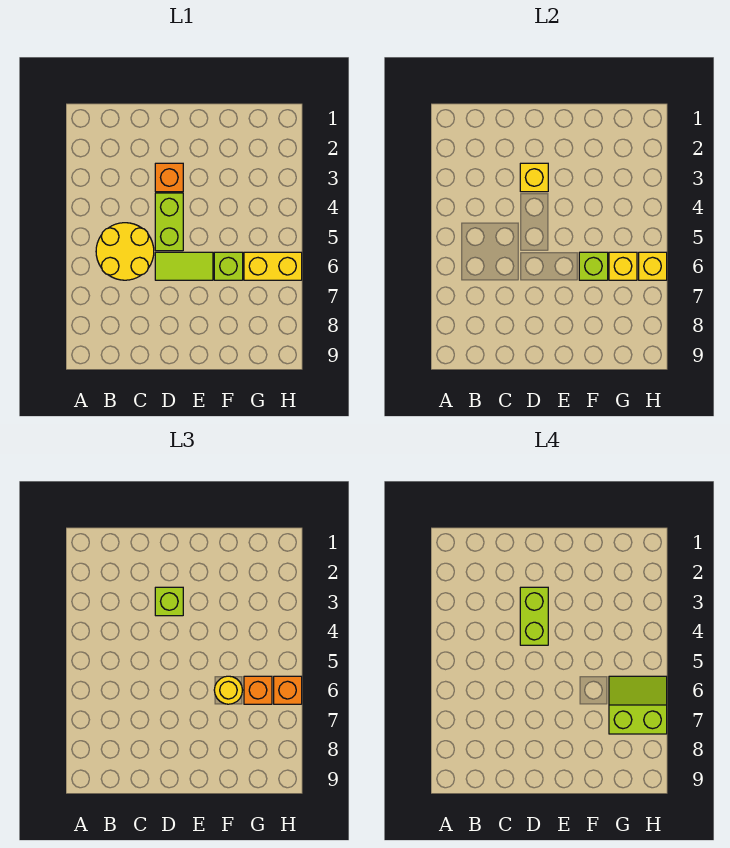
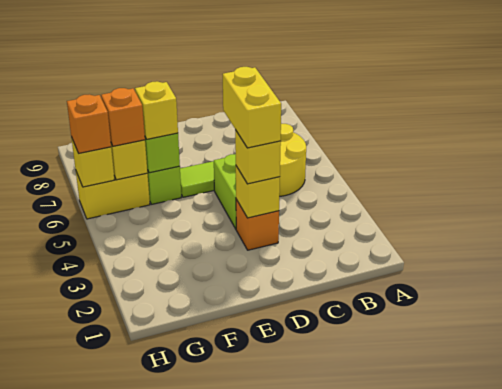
lime 1x1 brick [155,587,183,616] -> yellow 1x1 brick [235,130,281,184]
lime 1x2 brick [520,587,548,645] -> yellow 1x2 brick [223,67,281,148]
yellow 1x1 round brick [214,676,242,704] -> yellow 1x1 brick [135,81,178,139]
lime 2x2 slope [609,676,667,734] -> none

